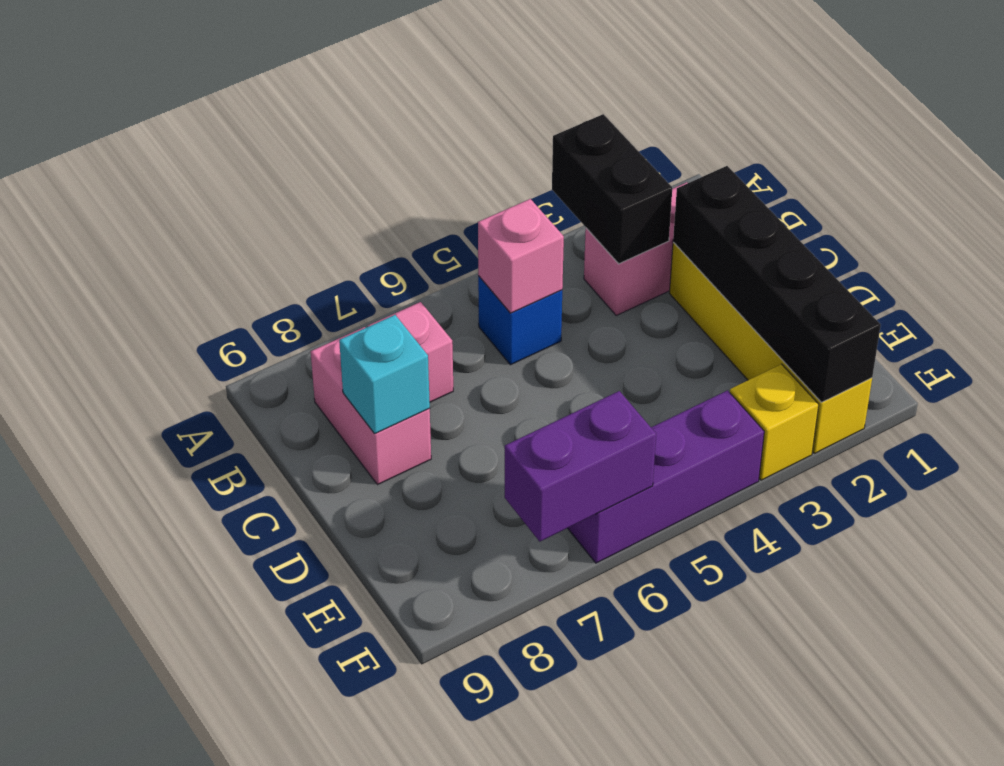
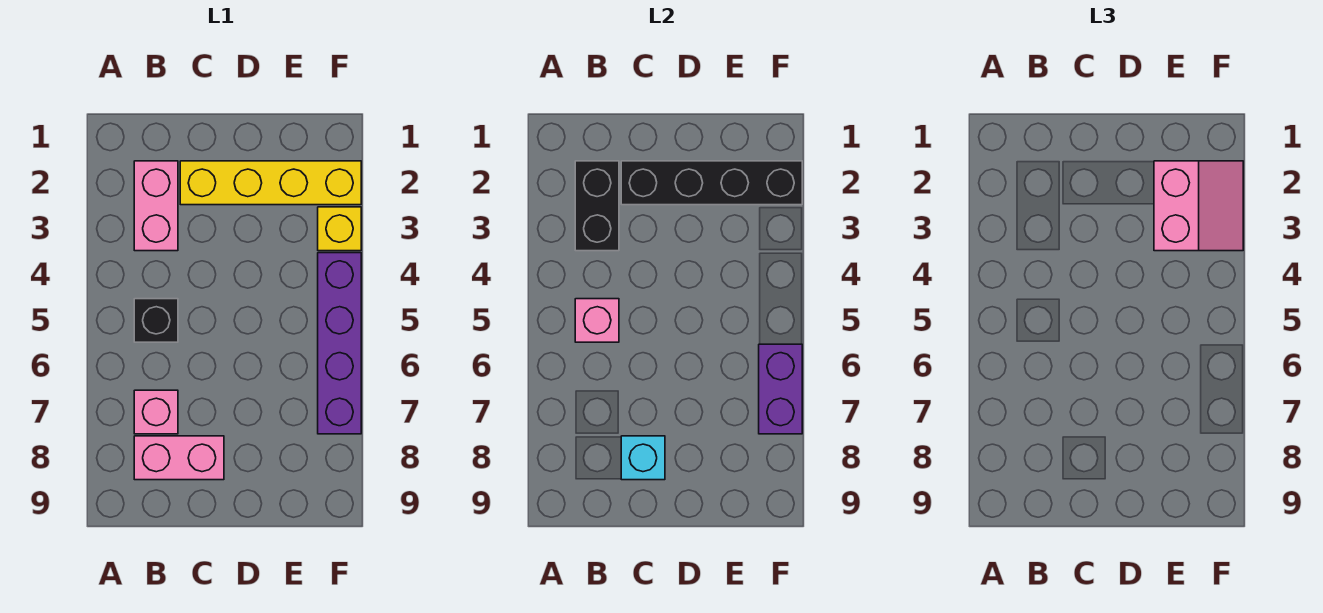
black 1x2 brick [552,114,672,264] -> black 1x2 brick turned to [575,161,619,251]
blue 1x1 brick [478,276,562,365] -> black 1x1 brick [134,299,178,342]
none -> pink 2x2 slope [1154,161,1243,251]
purple 1x3 brick [568,390,764,563] -> purple 1x4 brick [318,253,361,434]

